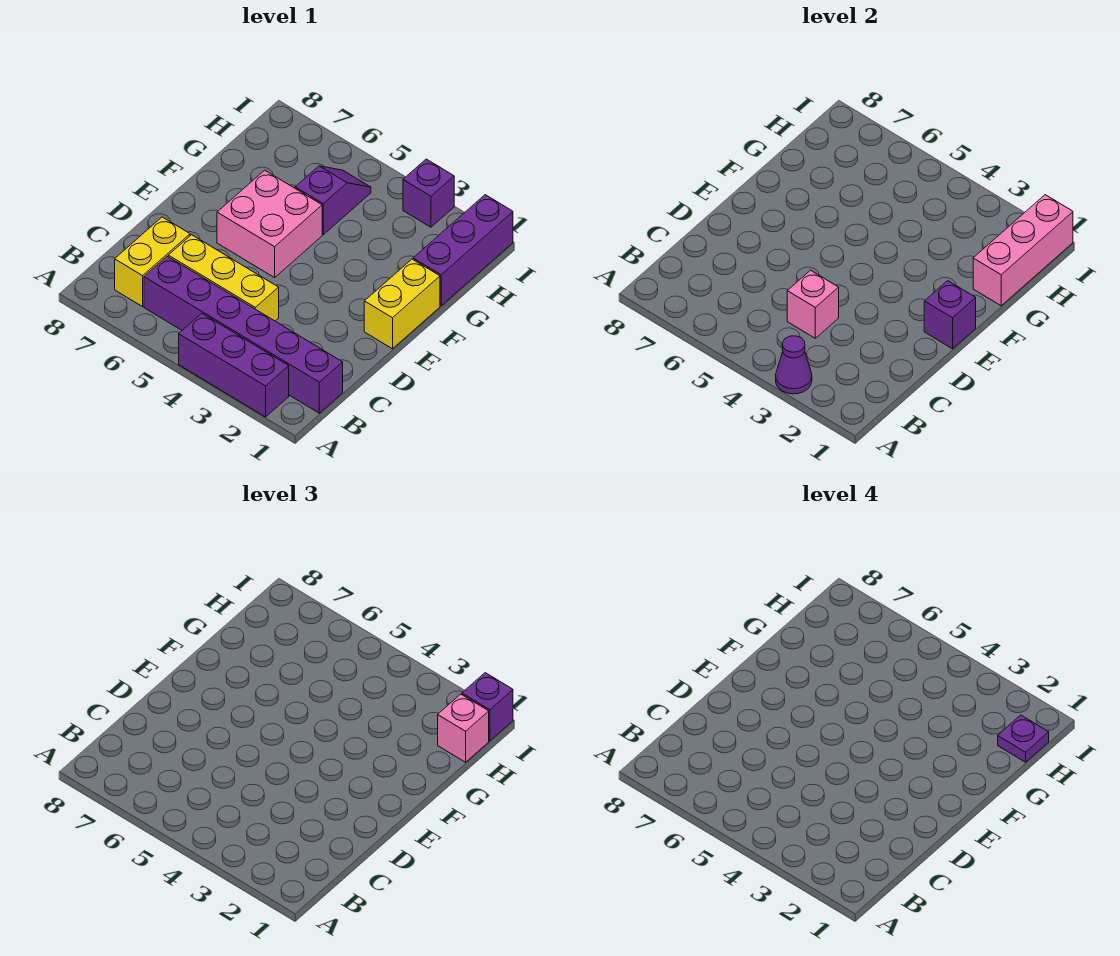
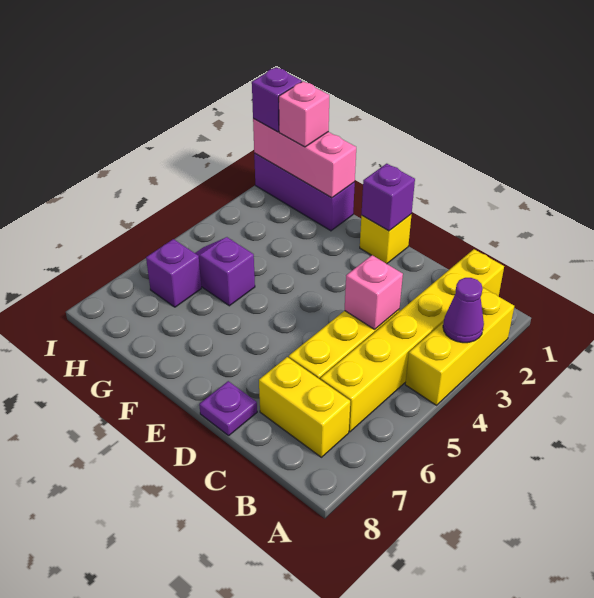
purple 1x3 brick [179,313,289,417] -> yellow 1x3 brick [405,288,514,405]
purple 1x6 brick [144,256,343,413] -> yellow 1x6 brick [320,249,504,432]
yellow 1x2 brick [364,259,440,349] -> yellow 1x1 brick [360,214,412,264]
pink 2x2 brick [217,170,322,278] -> none
purple 1x1 plate [998,715,1049,762] -> purple 1x1 plate moved to [199,381,257,436]
purple 1x1 brick [403,159,454,227] -> purple 1x1 brick moved to [146,239,201,307]

